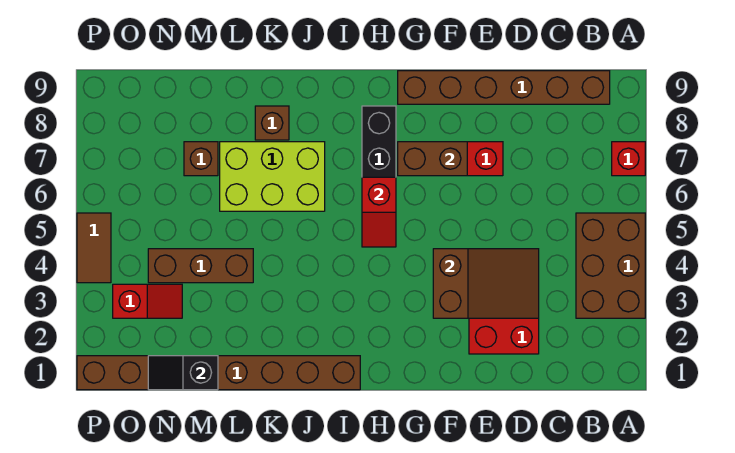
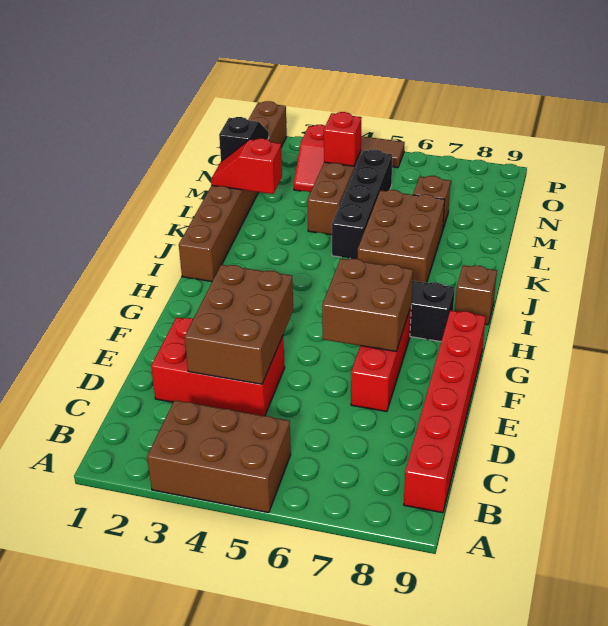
red 1x1 brick [612,142,645,176] -> red 1x1 brick moved to [324,112,362,166]
brown 1x6 brick [398,71,610,104] -> red 1x6 brick [404,311,486,513]
brown 2x3 slope [433,249,539,318] -> brown 2x3 brick [185,265,293,384]
brown 1x2 brick [398,142,467,176] -> brown 2x2 brick [322,259,413,351]
red 1x2 slope [362,177,396,247] -> red 1x2 slope moved to [211,139,282,194]
lime 2x3 brick [220,142,325,211] -> brown 2x3 brick [358,190,445,283]
none -> black 1x4 brick [332,149,392,259]
brown 1x1 brick [255,106,289,140] -> brown 1x1 brick moved to [455,265,497,325]

